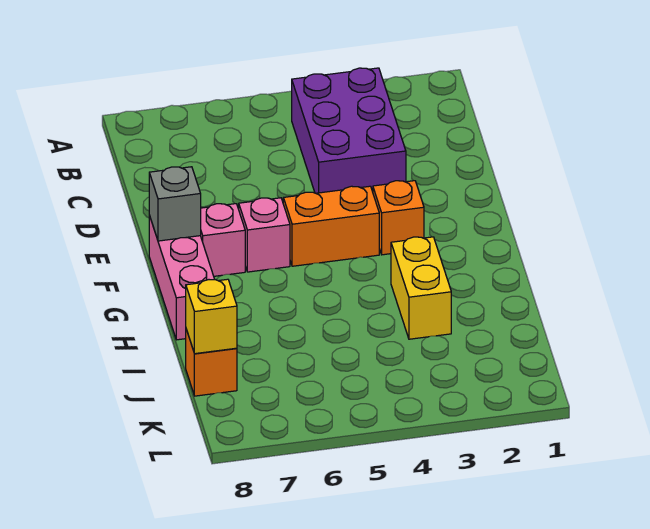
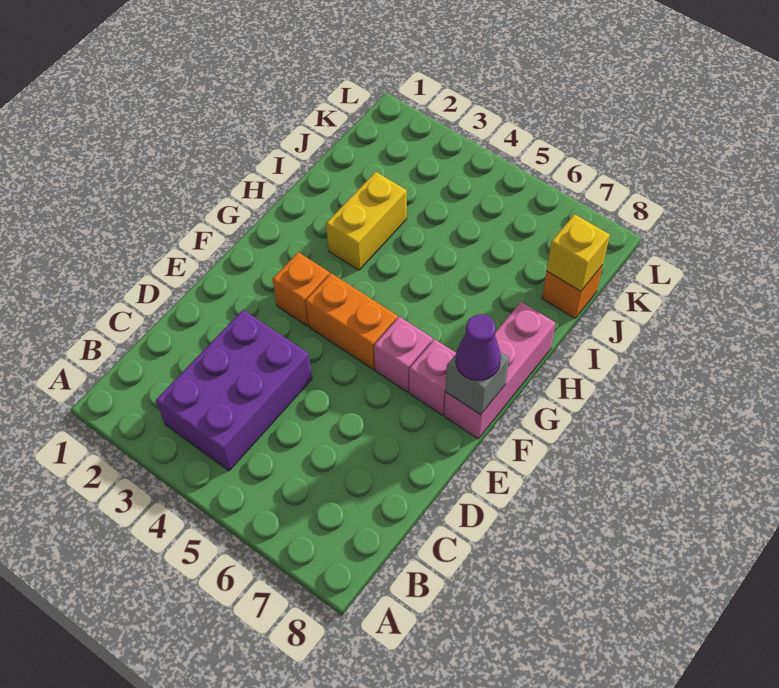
none -> purple 1x1 cone [456,314,501,380]

